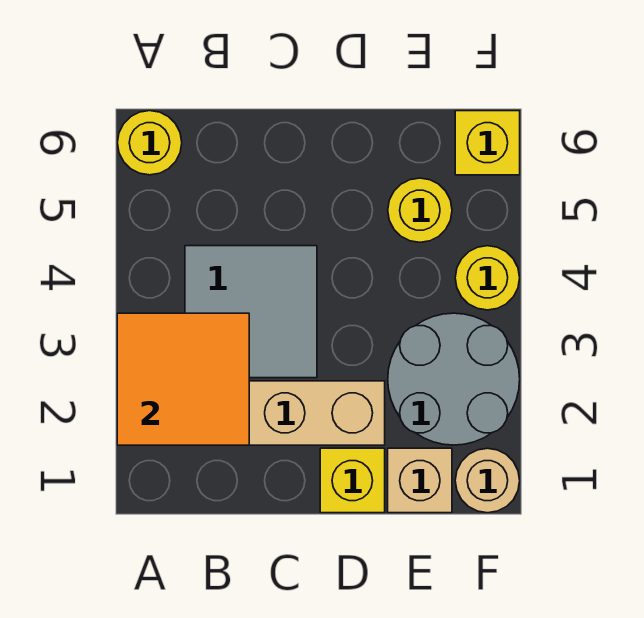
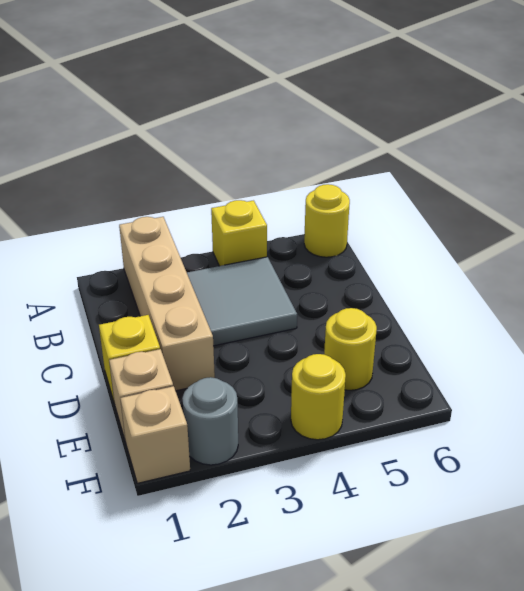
orange 2x2 tile [117,313,249,445] -> none
grey 2x2 round brick [388,313,520,445] -> grey 1x1 round brick [182,377,238,465]
tan 1x1 round brick [455,448,520,513] -> tan 1x1 brick [120,386,190,483]
yellow 1x1 brick [455,111,520,175] -> yellow 1x1 brick moved to [211,200,267,266]

